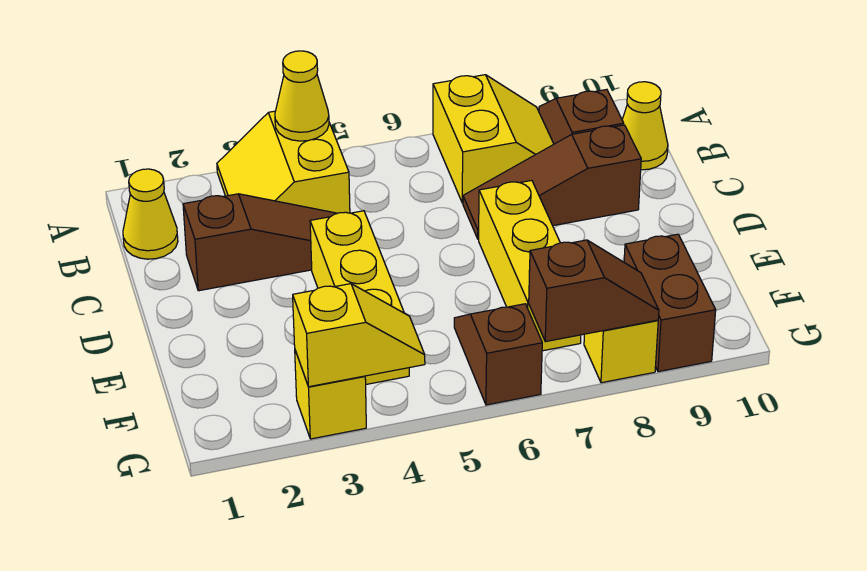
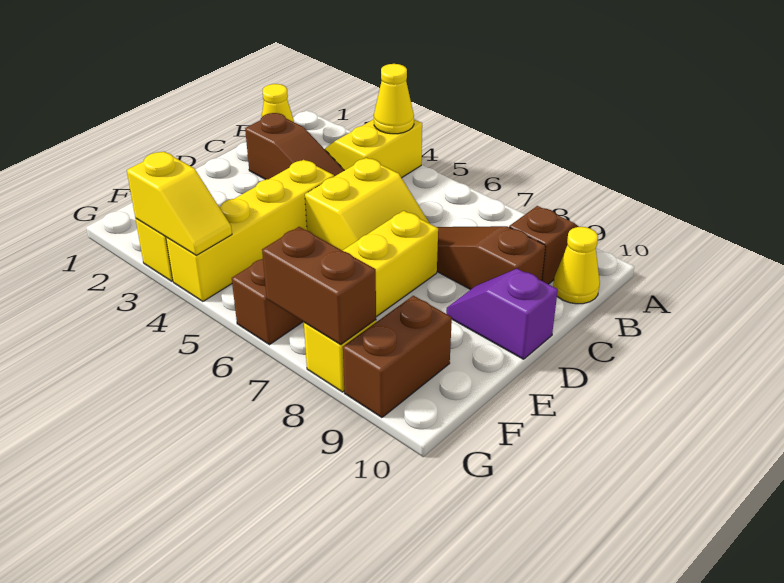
yellow 2x2 slope [433,75,554,203] -> yellow 2x2 slope moved to [305,158,430,250]
yellow 1x3 brick [310,211,409,384] -> yellow 1x4 brick [166,160,334,301]
none -> purple 1x2 slope [446,269,558,359]
brown 1x2 slope [529,240,659,342] -> brown 1x2 brick [262,227,376,345]

